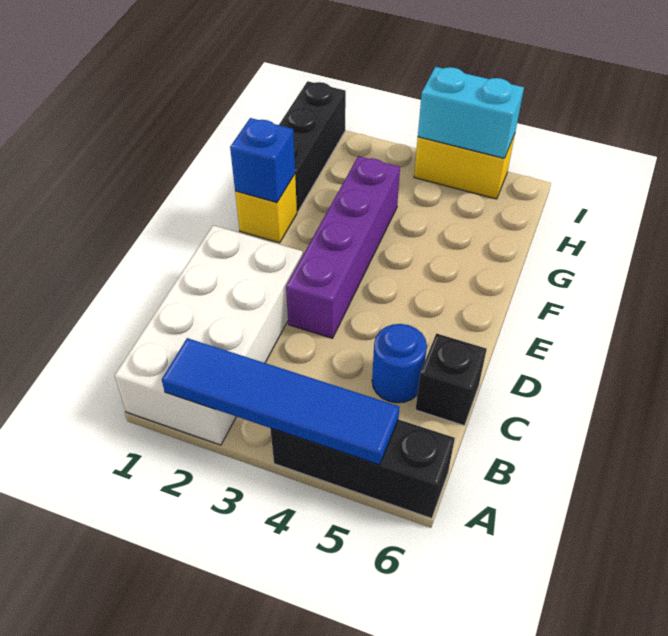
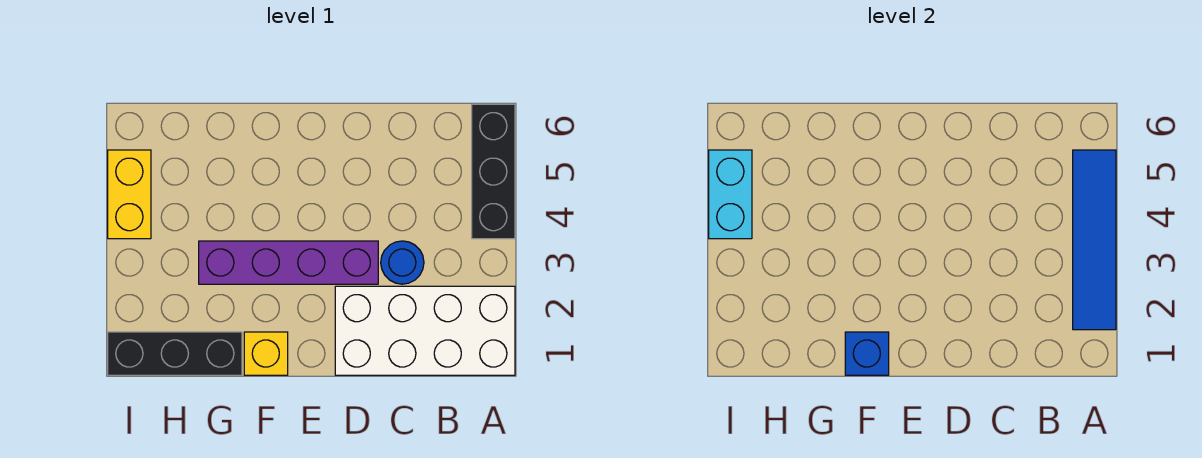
blue 1x1 round brick [372,324,427,403] -> blue 1x1 round brick moved to [381,241,424,284]
black 1x1 brick [416,333,487,426] -> none

